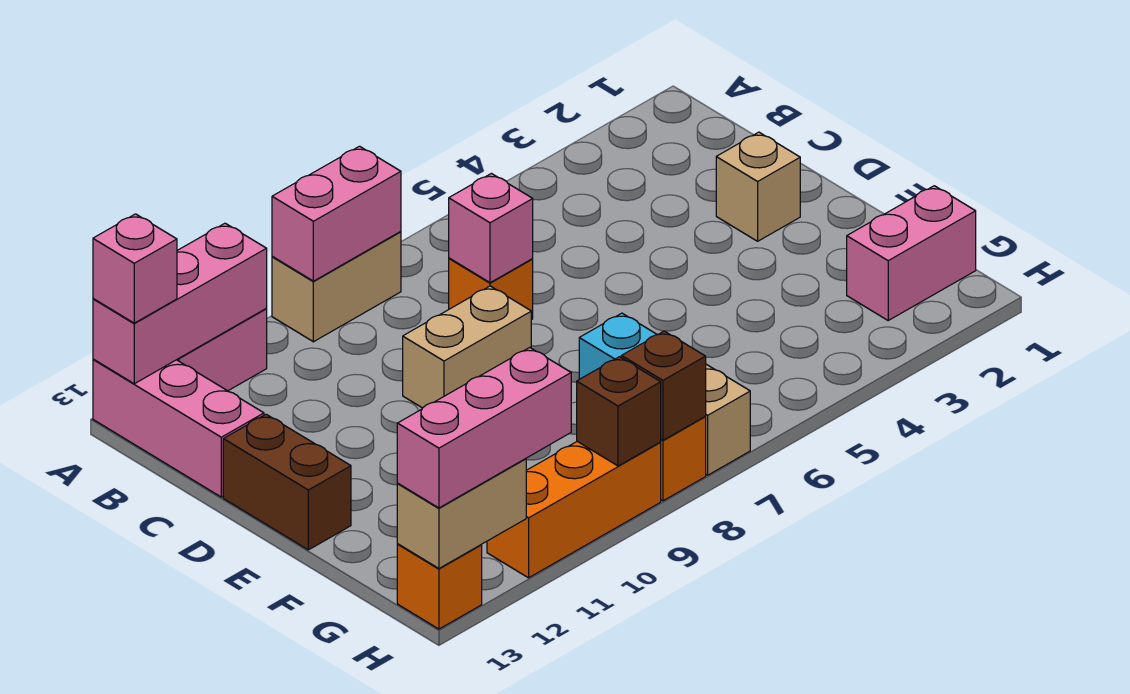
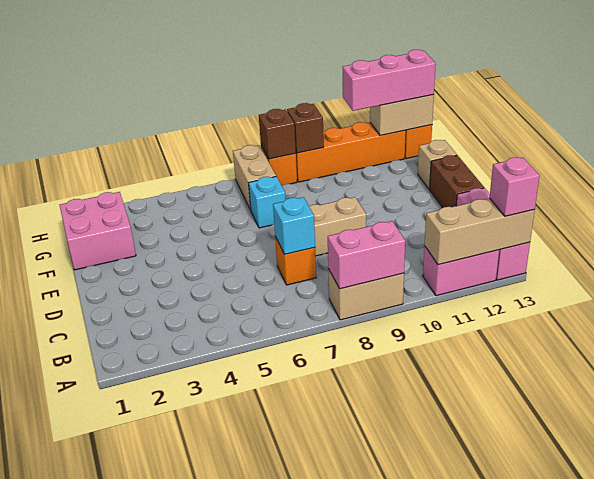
pink 1x3 brick [93,223,267,384] -> tan 1x3 brick [424,198,535,265]
pink 1x1 brick [449,173,533,283] -> cyan 1x1 brick [273,197,315,254]
tan 1x1 brick [716,132,800,241] -> tan 1x1 brick moved to [418,140,457,189]
pink 1x2 brick [847,186,976,320] -> pink 2x2 brick [60,192,136,270]
orange 1x3 brick [487,441,661,578] -> orange 1x4 brick [295,122,406,182]

